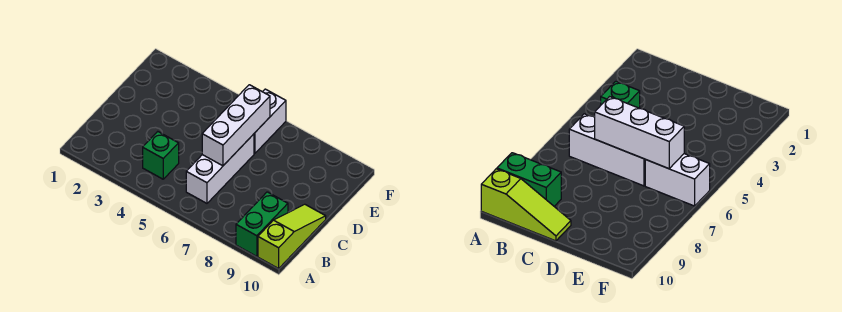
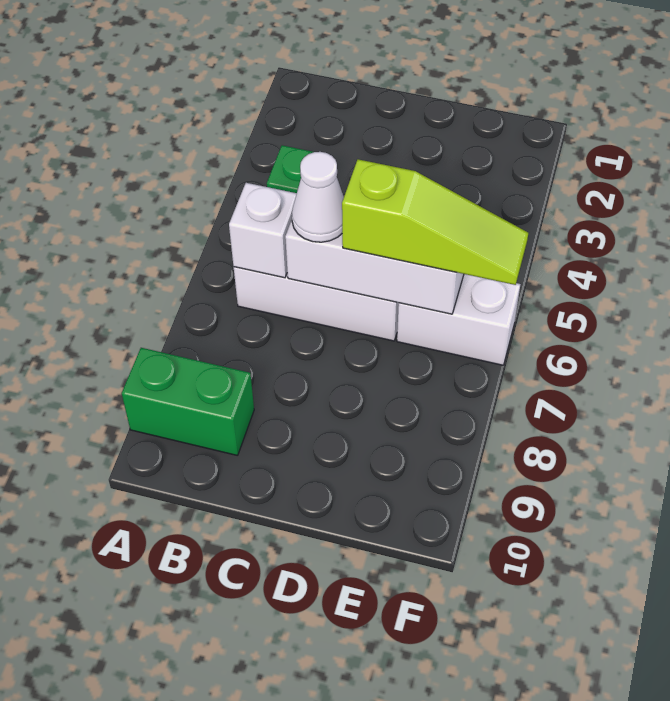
lime 1x3 slope [258,204,326,268] -> lime 1x3 slope moved to [342,159,528,285]
none -> white 1x1 brick [229,183,297,278]
none -> white 1x1 cone [292,152,344,242]

